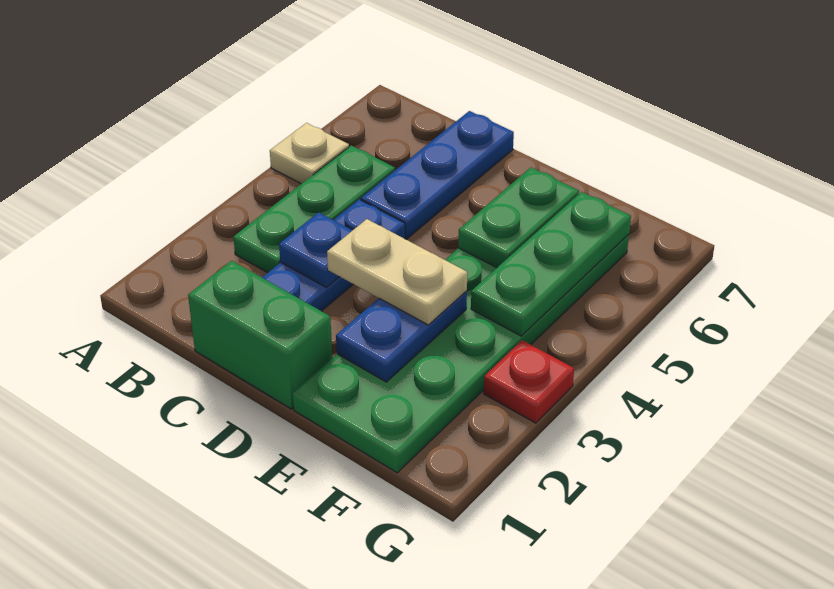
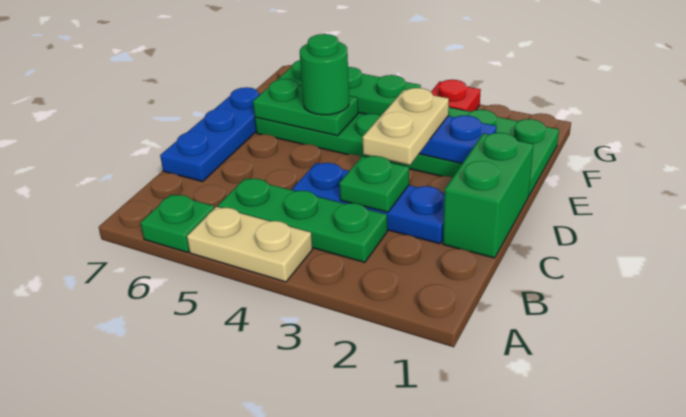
tan 1x1 plate [270,123,349,184] -> tan 1x2 plate [187,207,312,282]
none -> green 1x1 plate [141,194,214,252]
blue 1x1 plate [279,212,352,287] -> green 1x1 plate [339,156,409,212]
blue 1x3 plate [361,111,514,239] -> blue 1x3 plate turned to [160,87,260,182]
none -> green 1x1 round brick [300,34,349,115]

